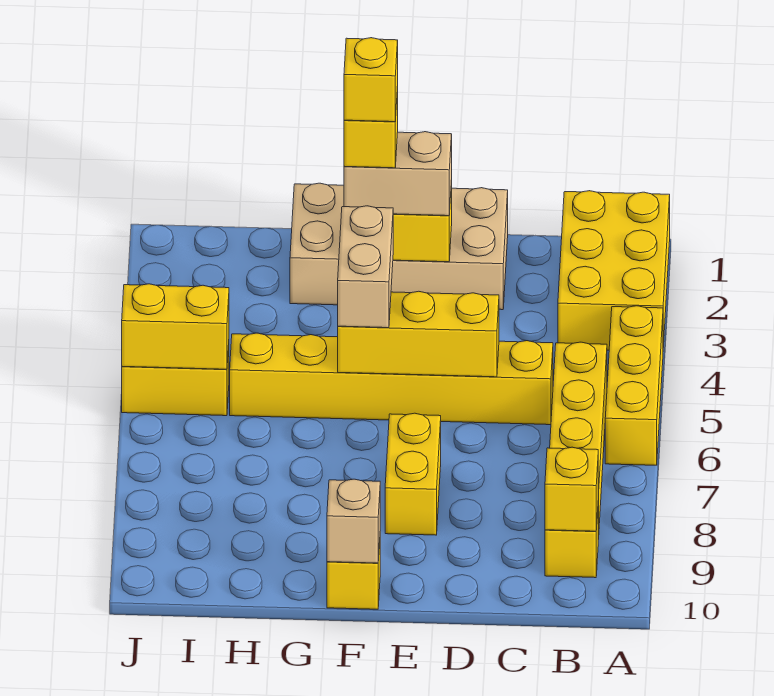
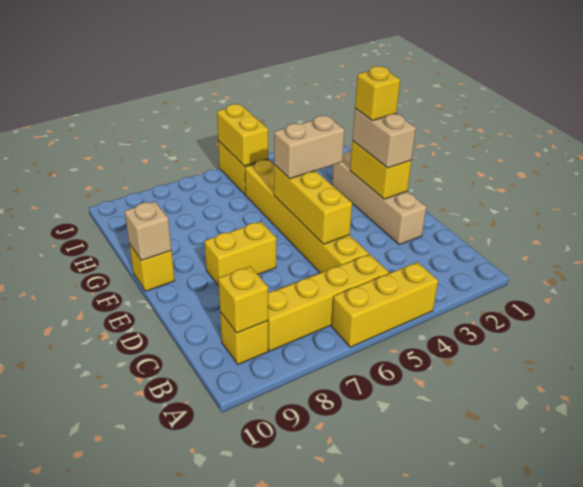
yellow 2x3 brick [558,191,670,350] -> none
tan 2x4 brick [290,183,508,310] -> tan 1x4 brick [332,151,427,245]
yellow 1x1 brick [344,38,398,122] -> none

